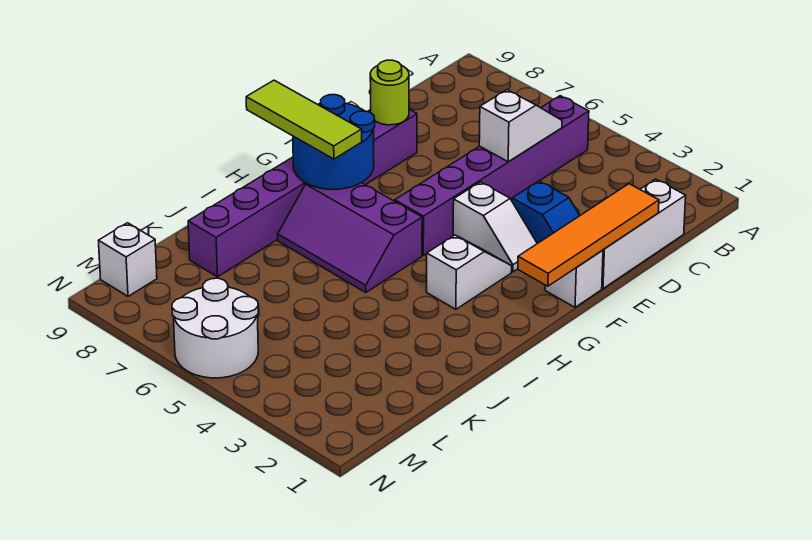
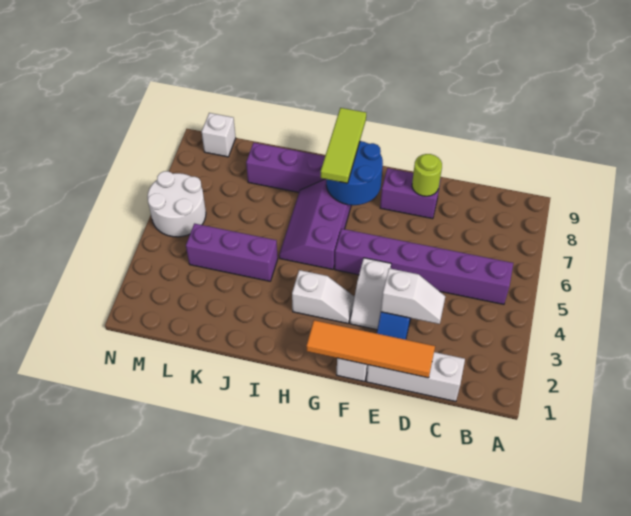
white 1x2 slope [479,90,562,162] -> white 1x2 slope moved to [381,268,445,324]
none -> purple 1x3 brick [186,224,278,281]

